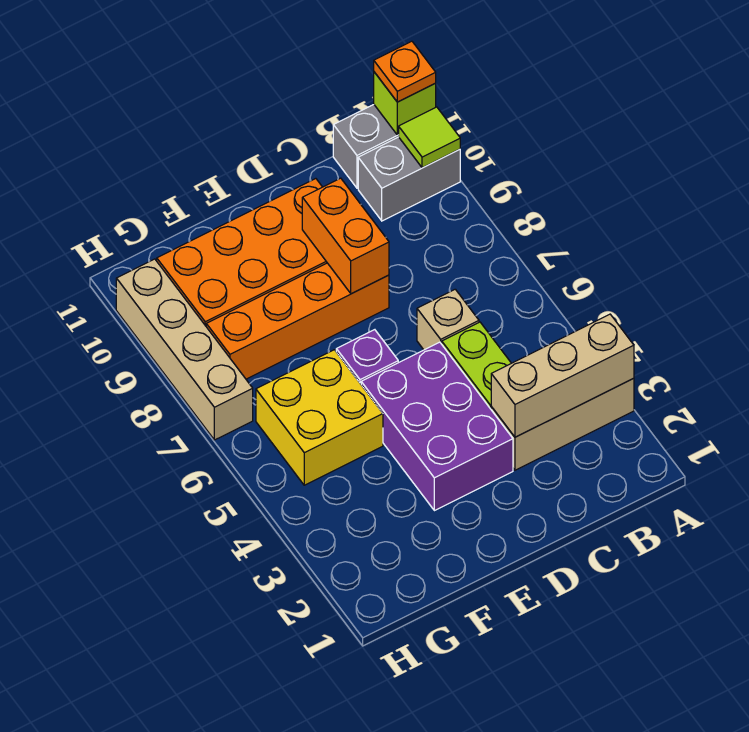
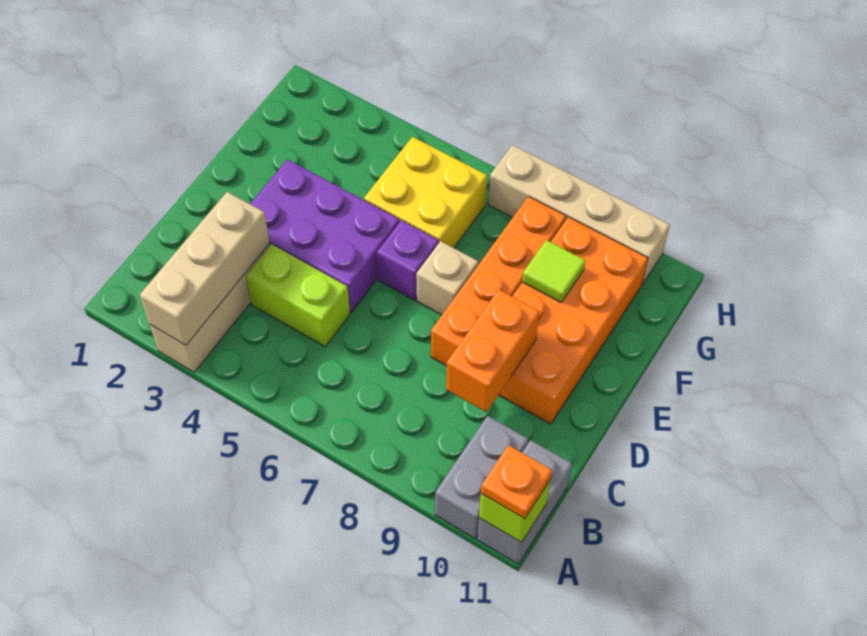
lime 1x1 tile [399,107,460,168] -> lime 1x1 tile moved to [522,240,585,302]
tan 1x1 brick [417,289,479,350] -> tan 1x1 brick moved to [416,241,478,315]
orange 1x2 brick [302,178,389,294] -> orange 1x2 brick turned to [446,289,539,412]

